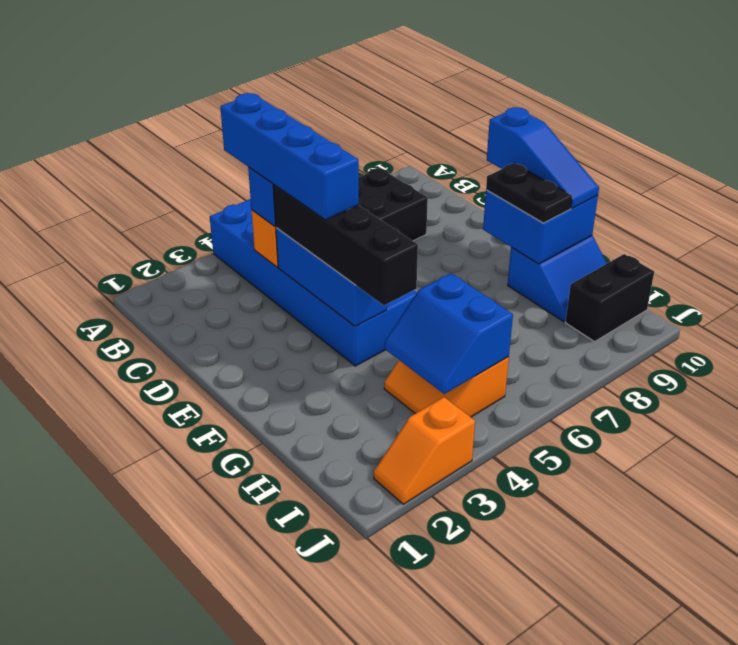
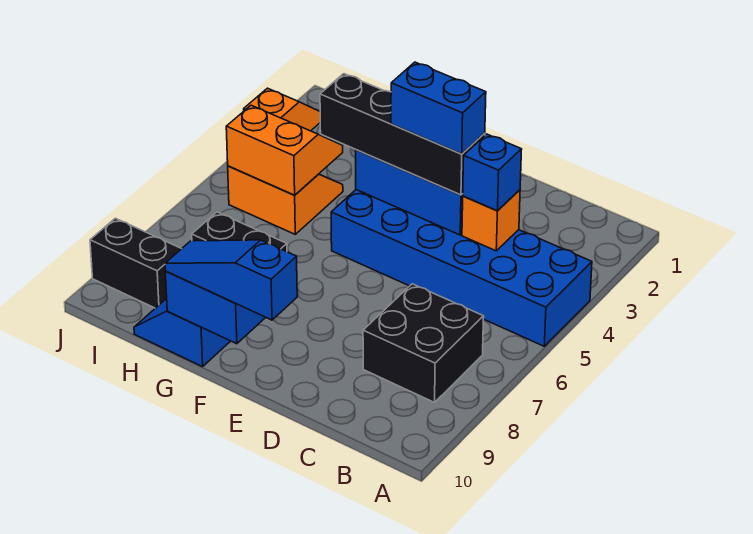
blue 1x4 brick [220,93,359,220] -> blue 1x2 brick [391,62,486,154]
blue 2x2 slope [385,273,513,394] -> orange 2x2 slope [226,105,343,195]
black 1x2 brick [565,254,654,341] -> black 1x2 brick turned to [90,218,181,308]

